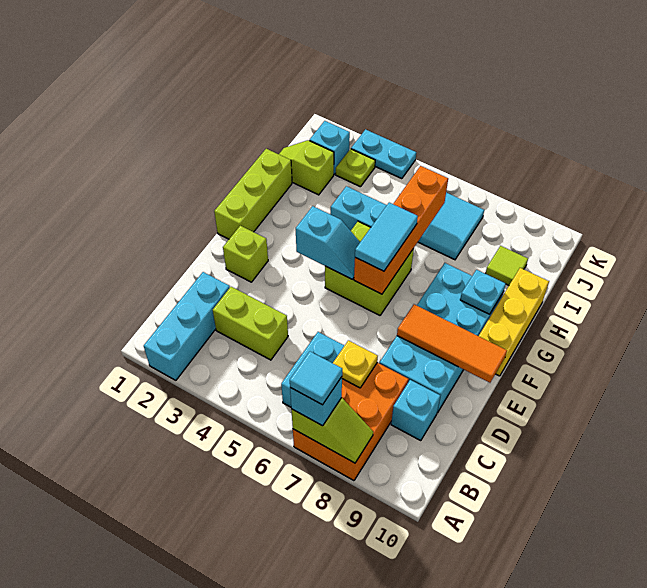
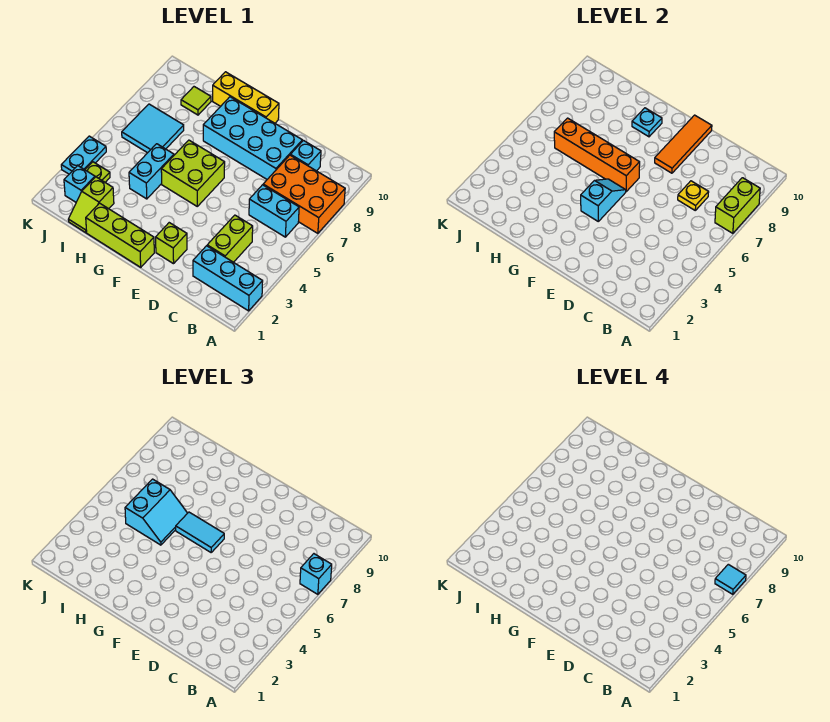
lime 1x2 slope [291,398,373,463] -> lime 1x2 brick [715,178,760,233]
none -> cyan 2x2 slope [125,479,187,545]

